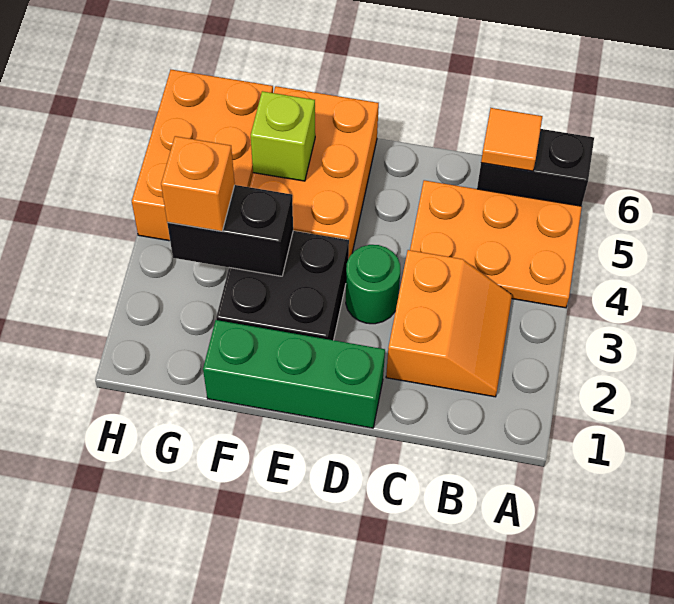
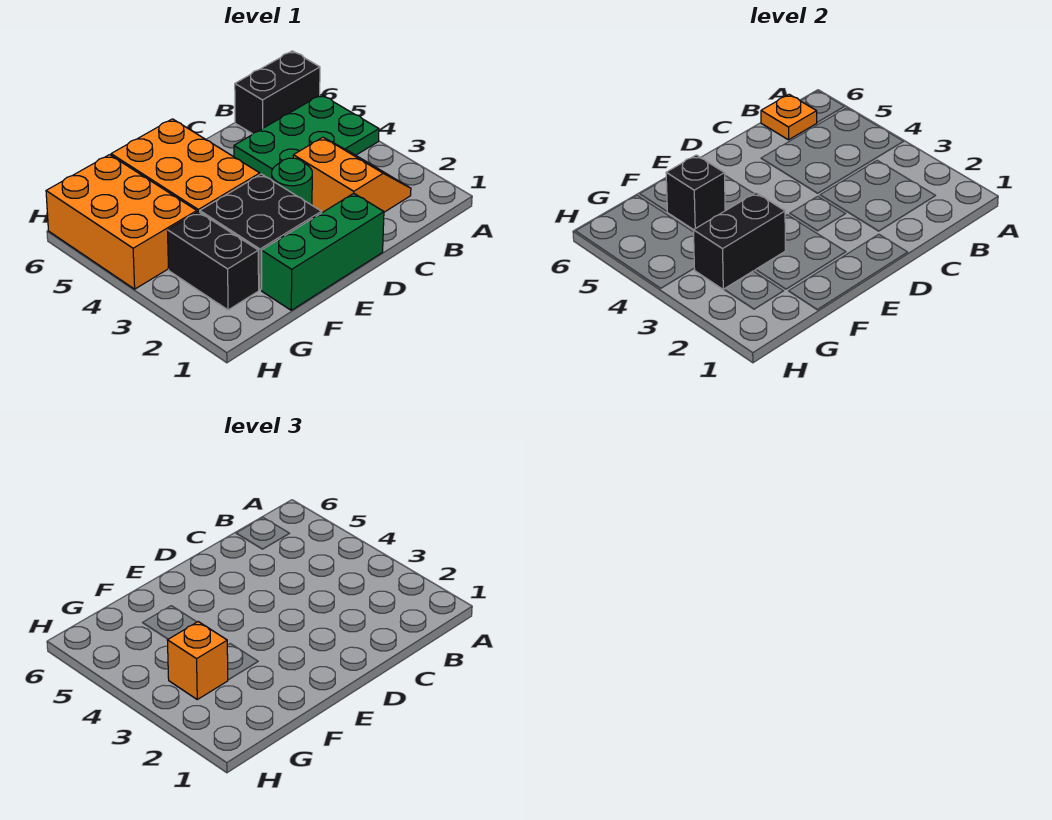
orange 2x3 plate [410,180,582,308] -> green 2x3 plate [234,95,379,180]
orange 1x1 tile [481,108,542,171] -> orange 1x1 plate [761,94,817,140]
lime 1x1 brick [251,91,315,181] -> black 1x1 brick [666,155,725,230]
none -> black 1x2 brick [167,212,259,310]

